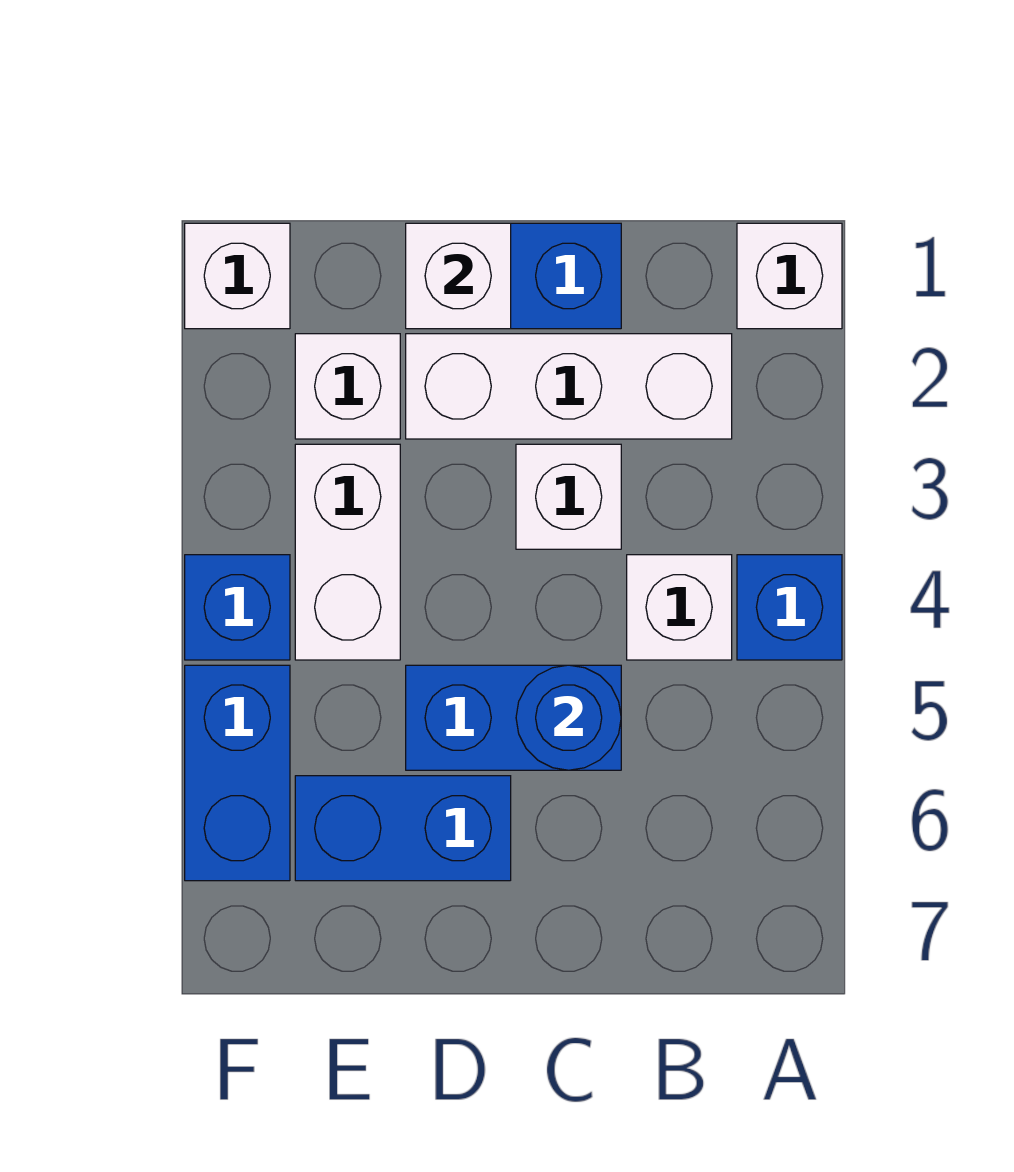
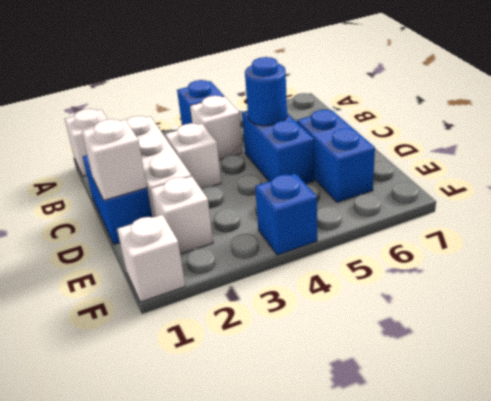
white 1x2 brick [295,444,400,660] -> none
blue 1x2 brick [185,665,290,881] -> none

